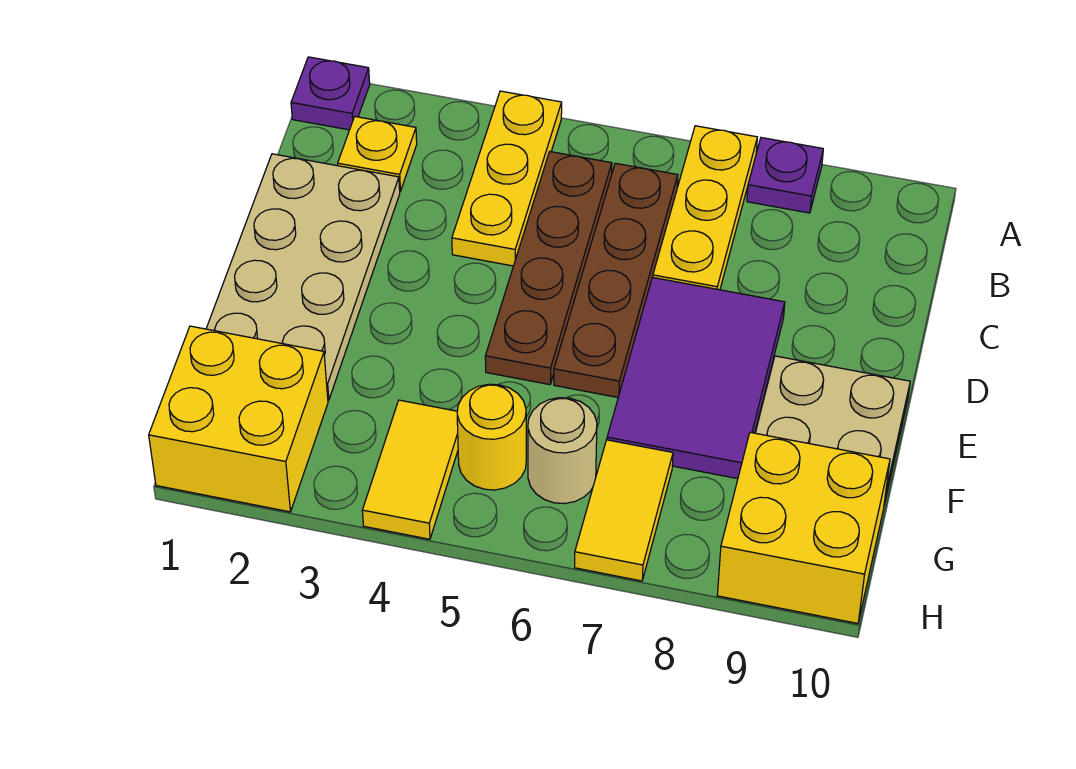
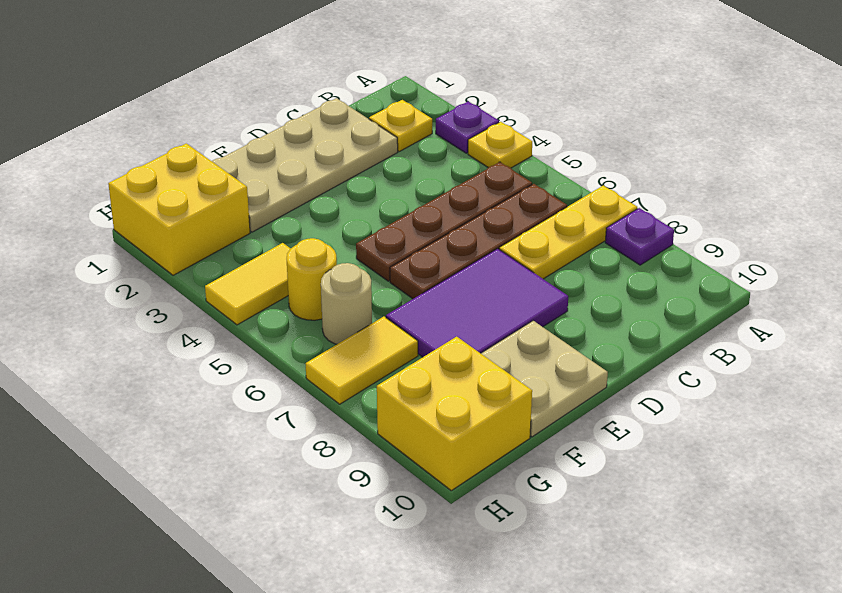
purple 1x1 plate [291,57,370,130] -> purple 1x1 plate moved to [436,101,499,153]
yellow 1x3 plate [452,91,562,266] -> yellow 1x1 plate [468,122,532,168]

